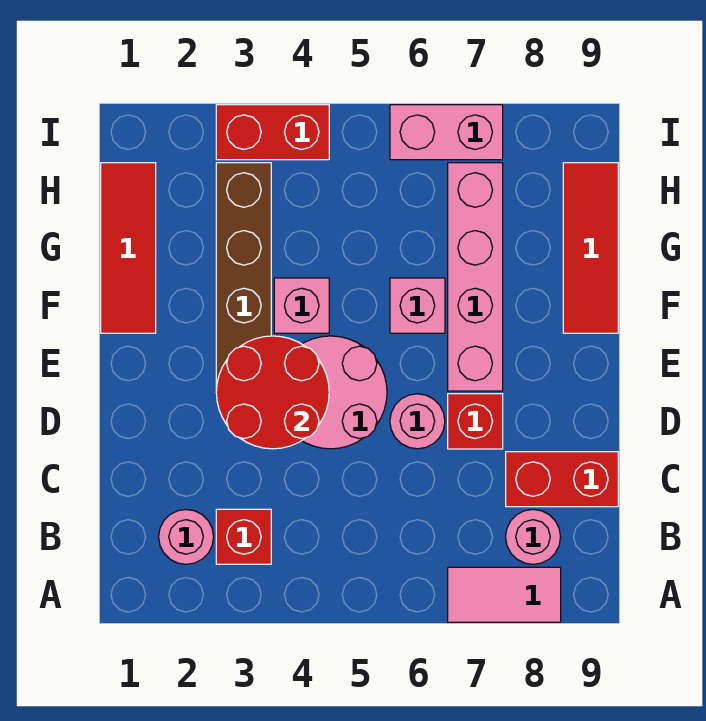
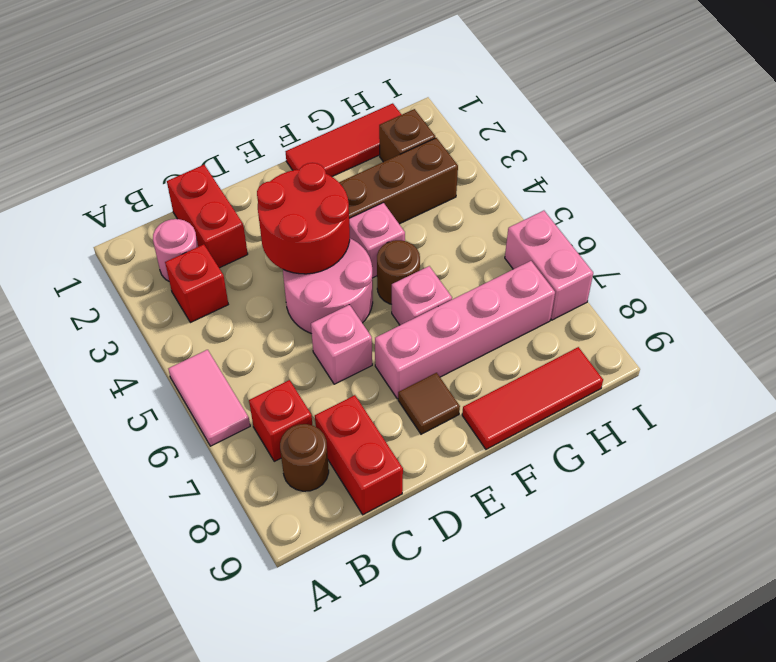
pink 1x2 tile [448,567,561,622] -> pink 1x2 tile moved to [168,350,250,446]
pink 1x1 round brick [506,510,560,564] -> brown 1x1 round brick [280,424,329,491]
pink 1x1 round brick [390,394,445,449] -> pink 1x1 brick [311,305,372,384]
red 1x1 brick [448,394,503,449] -> red 1x1 brick moved to [249,380,312,461]
none -> brown 1x1 tile [398,373,460,434]
none -> brown 1x1 round brick [377,240,420,304]
none -> brown 1x1 brick [379,109,435,162]
red 1x2 brick [216,105,329,160] -> red 1x2 brick moved to [167,165,248,268]

